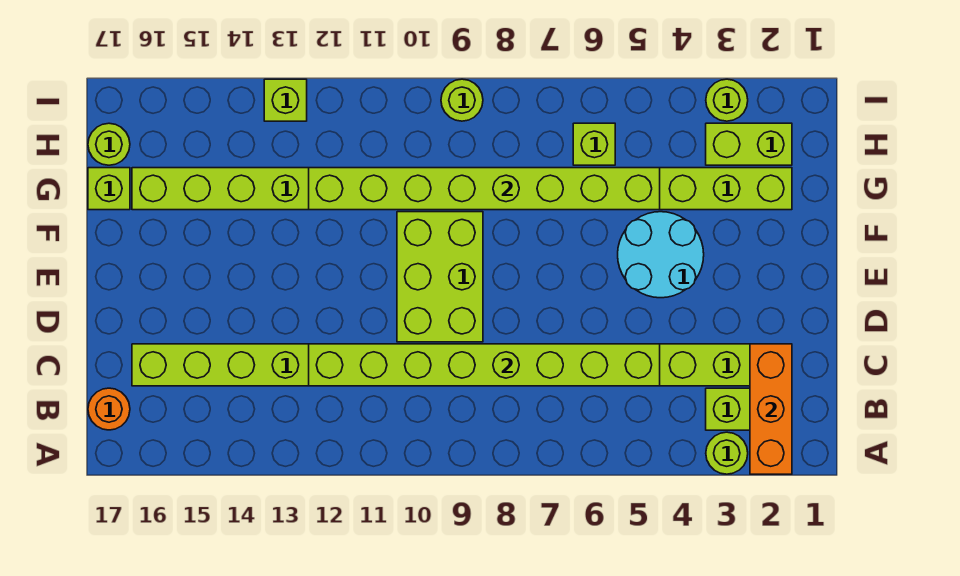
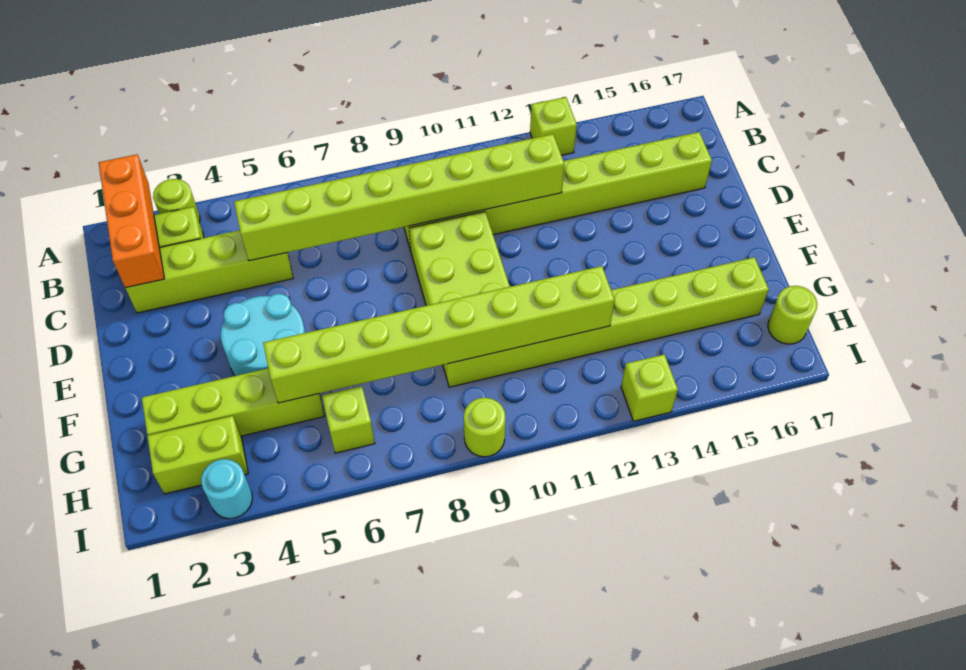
orange 1x1 round brick [88,388,130,430] -> none
lime 1x1 brick [88,168,130,210] -> lime 1x1 brick moved to [530,97,577,155]
lime 1x1 round brick [706,79,748,121] -> cyan 1x1 round brick [201,459,252,519]

